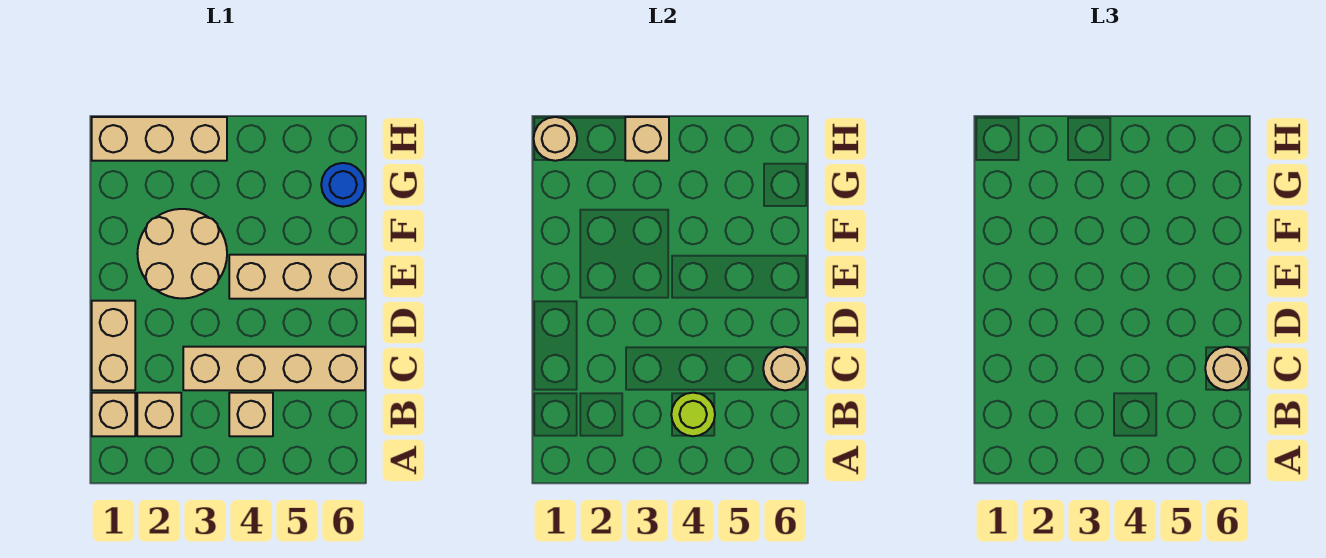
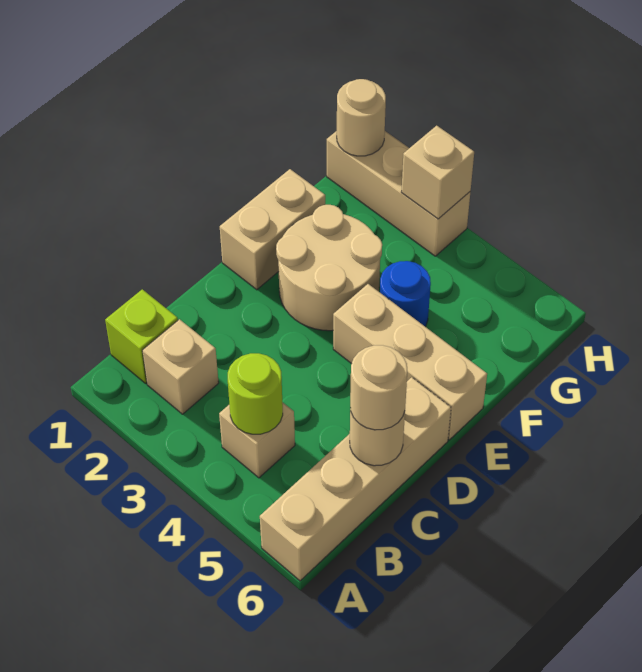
tan 1x1 brick [92,393,135,436] -> lime 1x1 brick [105,289,178,383]
tan 1x2 brick [92,301,135,390] -> tan 1x2 brick moved to [220,169,325,290]
tan 1x4 brick [183,347,365,390] -> tan 1x4 brick turned to [260,377,451,581]
blue 1x1 round brick [321,163,365,207] -> blue 1x1 round brick moved to [380,261,431,327]

